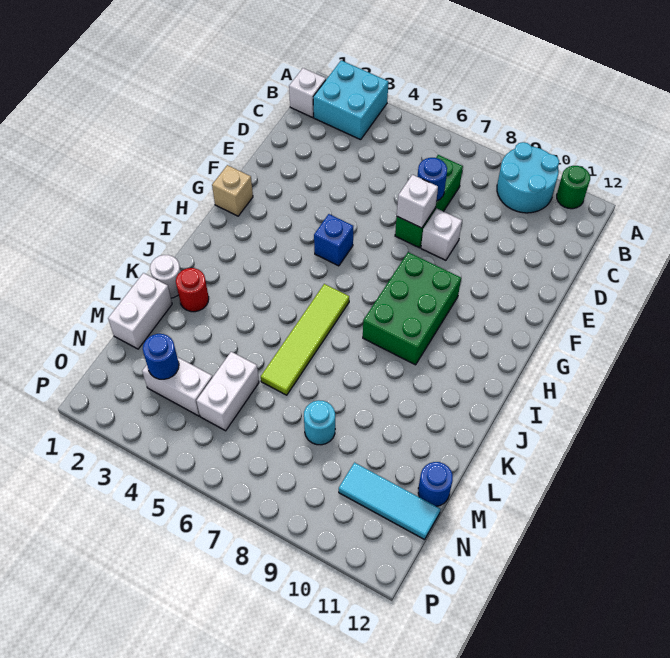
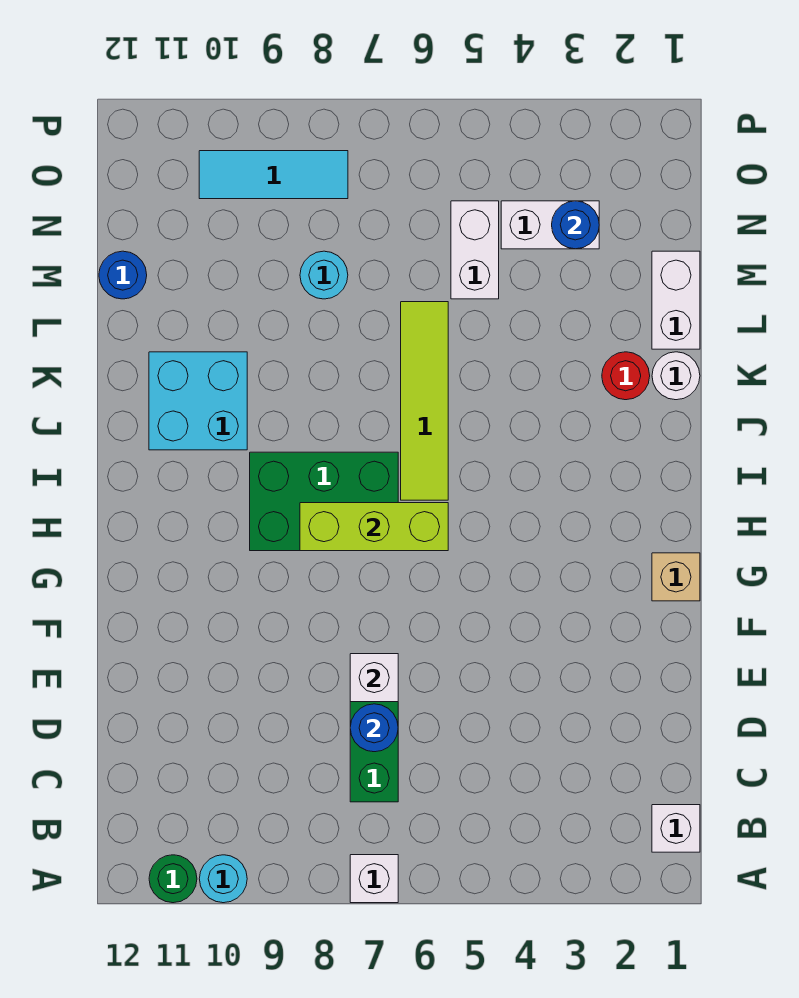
cyan 2x2 brick [313,60,388,140] -> cyan 2x2 brick moved to [149,352,247,450]
cyan 2x2 round brick [497,142,559,213] -> cyan 1x1 round brick [199,855,247,903]
white 1x1 brick [421,209,462,260] -> white 1x1 brick moved to [350,855,398,903]
blue 1x1 brick [314,214,353,266] -> none
green 2x3 brick [363,252,461,365] -> green 2x3 brick turned to [250,452,398,551]
none -> lime 1x3 brick [300,503,448,551]
cyan 1x3 tile [339,463,440,540] -> cyan 1x3 tile moved to [199,151,348,199]

